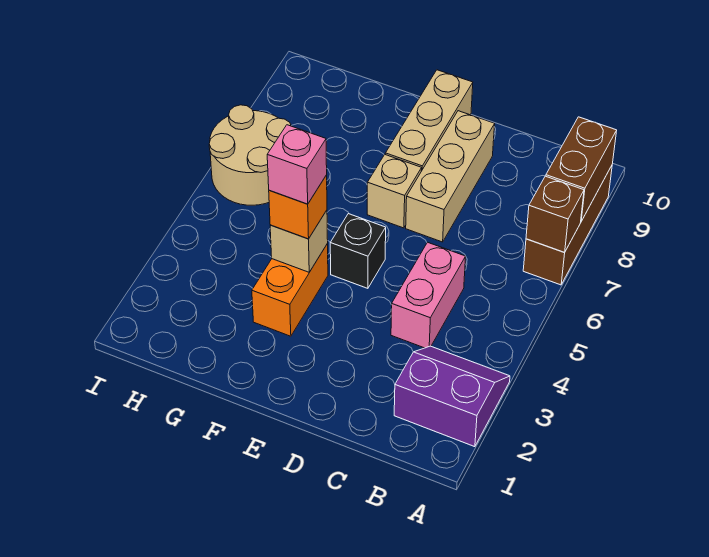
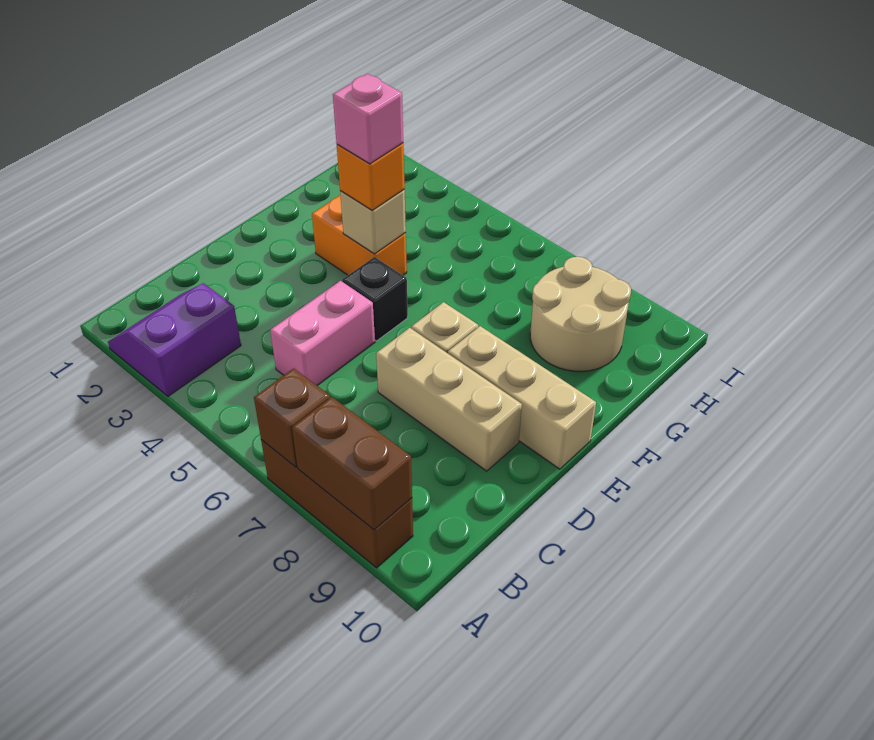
purple 2x2 slope [394,346,510,447] -> purple 2x2 slope turned to [108,283,241,396]
pink 1x2 brick [391,242,466,348] -> pink 1x2 brick turned to [270,281,375,386]
tan 2x2 round brick [209,105,291,205] -> tan 2x2 round brick moved to [530,257,631,372]

